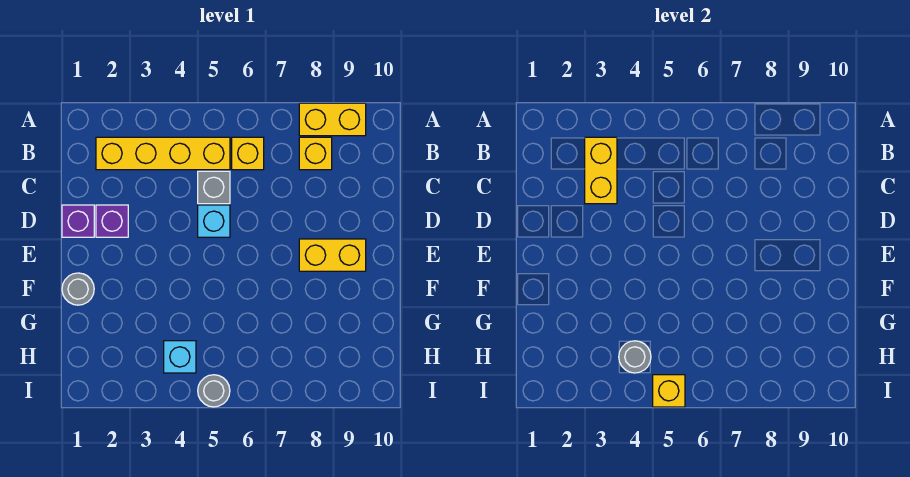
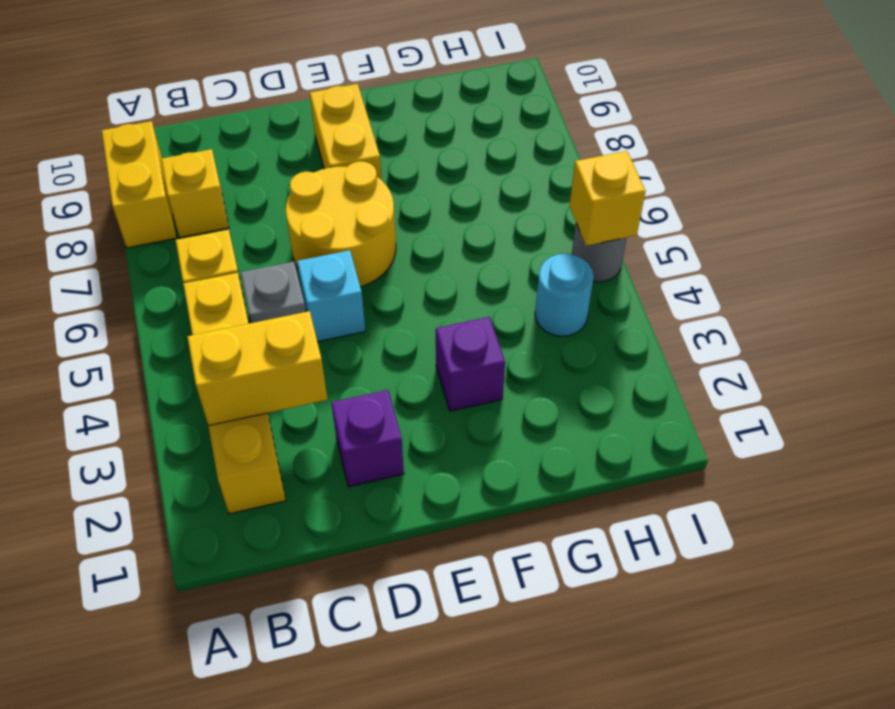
purple 1x1 brick [62,205,94,237] -> purple 1x1 brick moved to [436,317,505,411]
none -> yellow 2x2 round brick [286,161,396,287]
grey 1x1 round brick [62,273,94,305] -> none
cyan 1x1 brick [164,341,196,373] -> cyan 1x1 round brick [535,254,594,336]
grey 1x1 round brick [619,341,651,373] -> none

